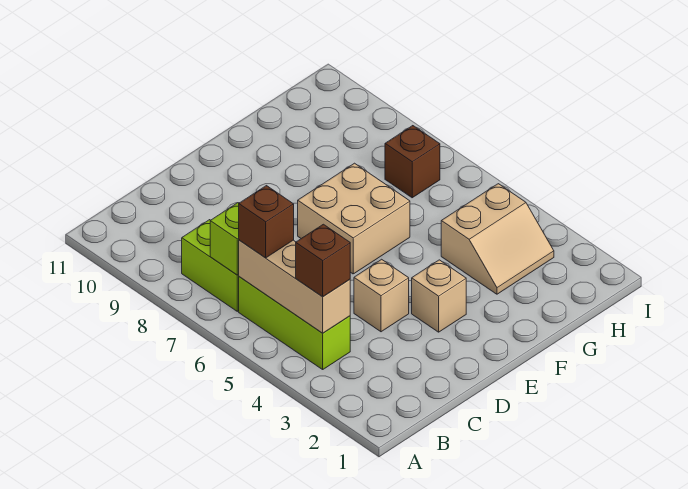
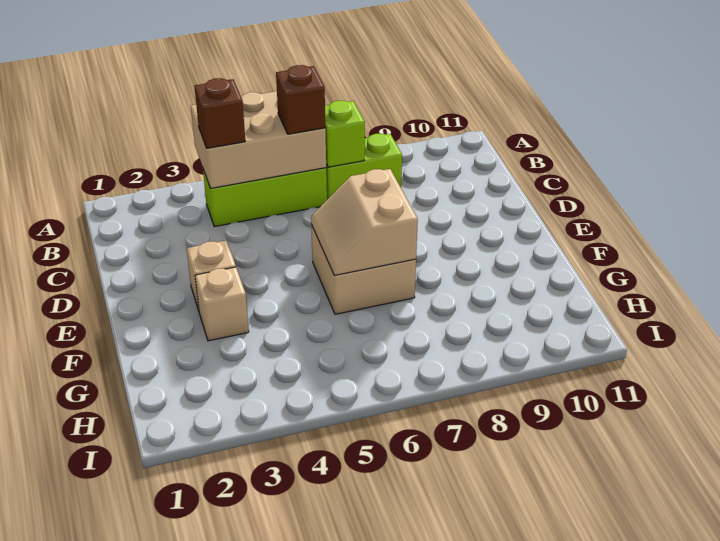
tan 1x3 brick [238,240,350,333] -> tan 2x3 brick [191,91,327,189]
tan 1x1 brick [354,259,409,332] -> tan 1x1 brick moved to [195,267,249,341]
tan 2x2 slope [441,184,554,294] -> tan 2x2 slope moved to [311,169,418,275]
brown 1x1 brick [385,126,440,198] -> none

